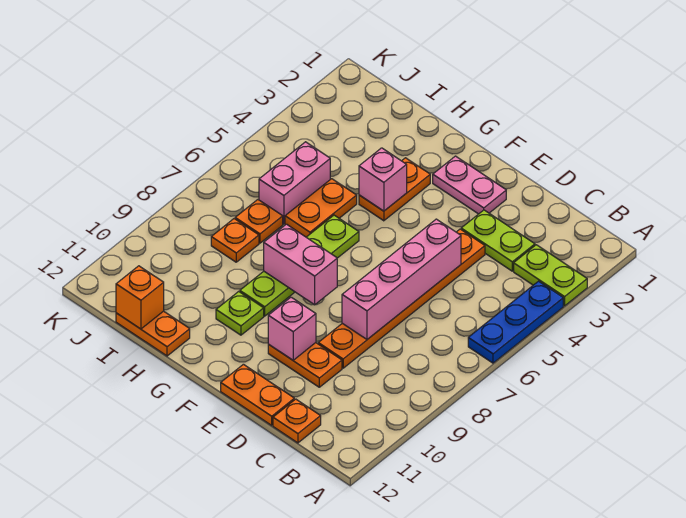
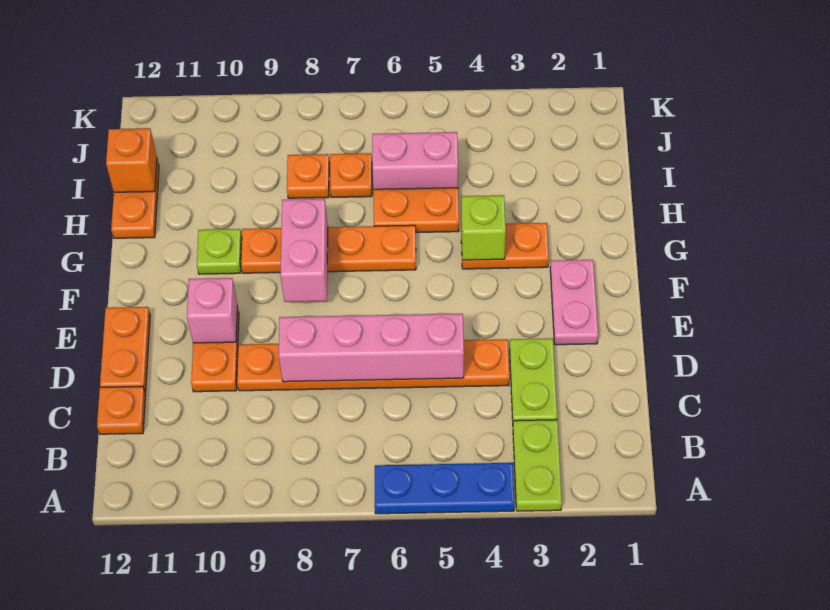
pink 1x1 brick [359,148,407,211] -> lime 1x1 brick [461,195,506,260]
lime 1x4 plate [240,215,359,316] -> orange 1x4 plate [241,225,416,273]

